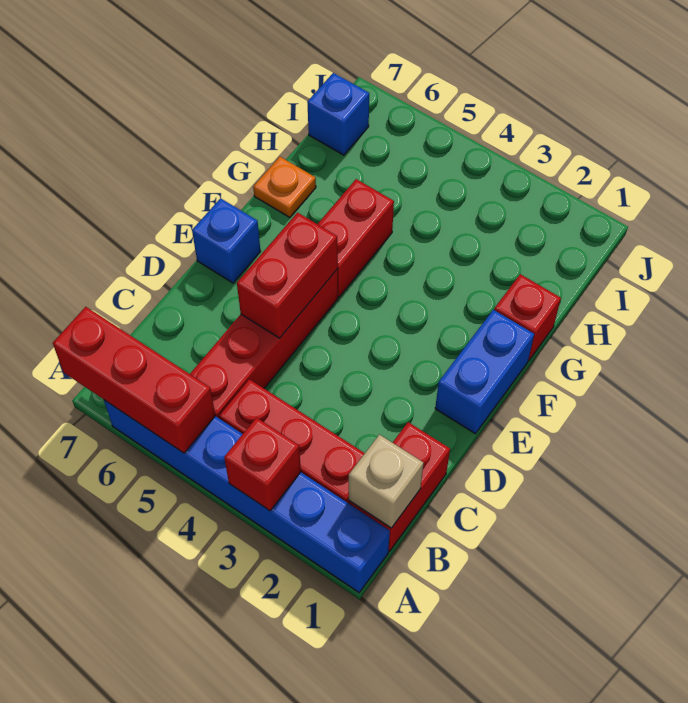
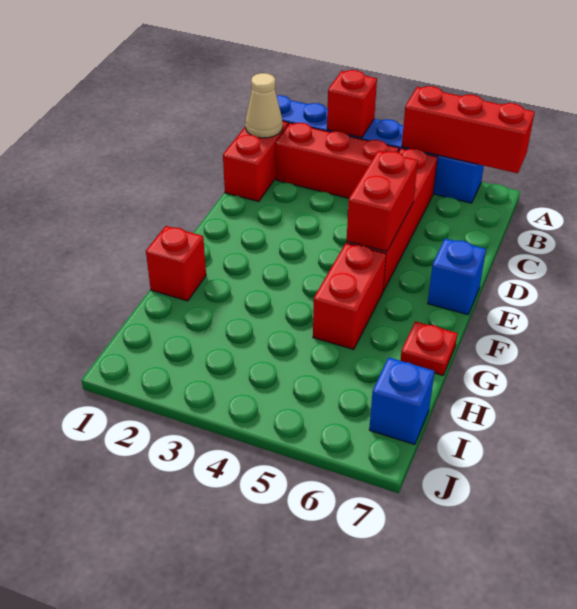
tan 1x1 brick [349,435,424,528] -> tan 1x1 cone [245,73,283,138]
blue 1x2 brick [435,310,534,434] -> none
orange 1x1 plate [253,157,316,218] -> red 1x1 plate [400,321,458,375]

